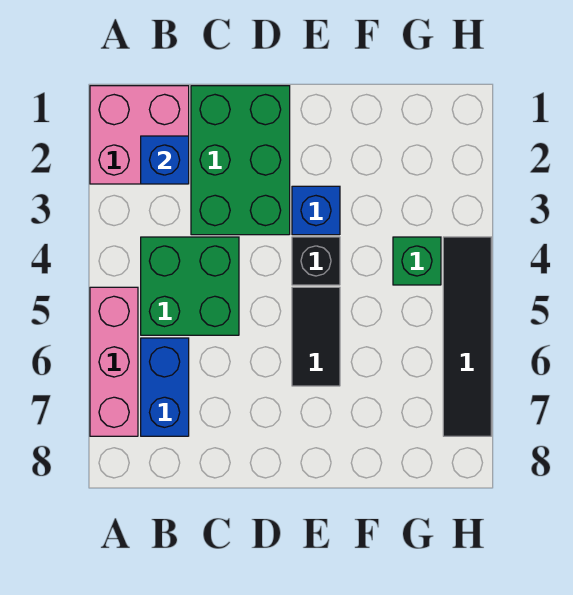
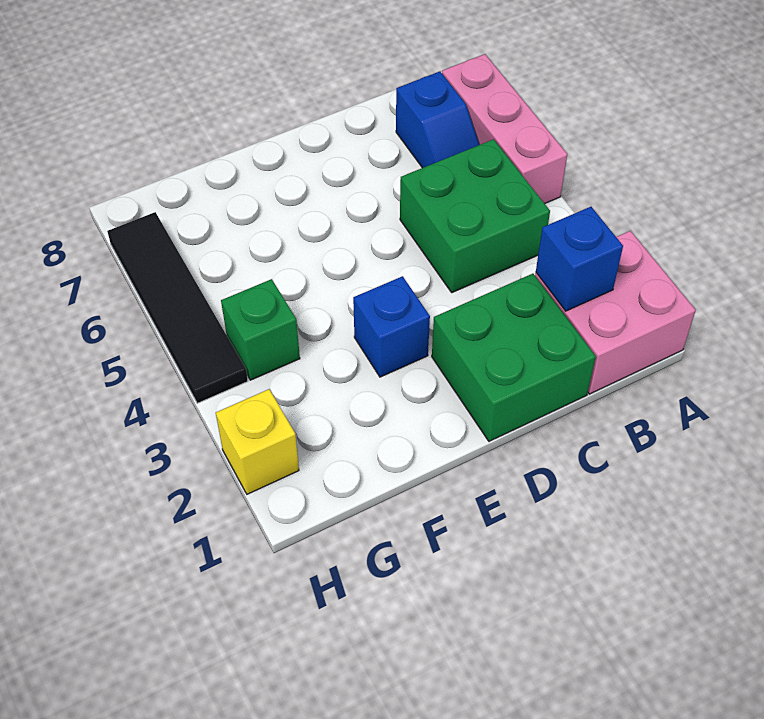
blue 1x2 brick [141,338,189,436] -> blue 1x2 slope [396,72,479,168]
green 2x3 brick [191,86,290,235] -> green 2x2 brick [432,274,596,441]
black 1x1 brick [292,237,340,285] -> none
black 1x2 tile [292,287,340,386] -> none
none -> yellow 1x1 brick [216,389,299,494]

